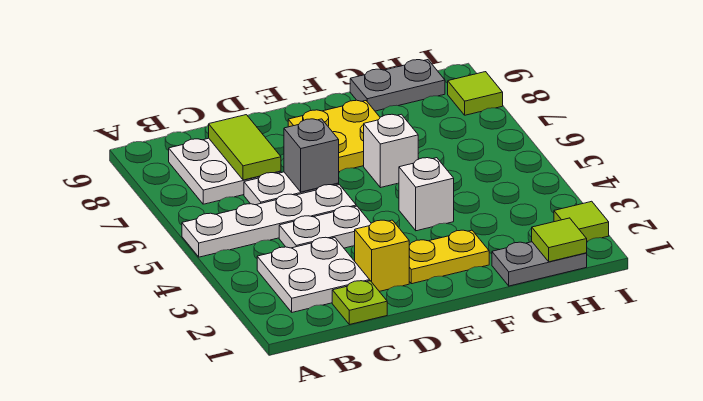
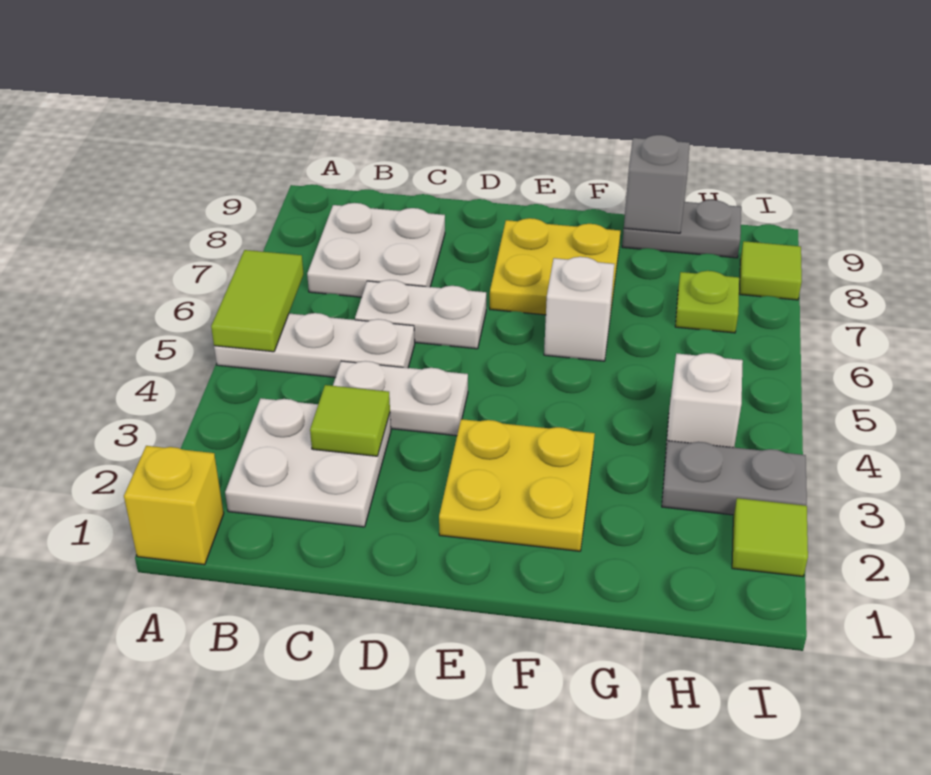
white 1x4 plate [182,185,356,257] -> white 1x3 plate [214,313,415,377]
lime 1x1 plate [332,281,387,325] -> lime 1x1 plate moved to [675,271,739,333]
lime 1x2 tile [209,115,281,180] -> lime 1x2 tile moved to [211,250,304,352]
yellow 1x1 brick [355,220,409,291] -> yellow 1x1 brick moved to [124,446,224,565]
grey 1x1 brick [284,119,339,192] -> grey 1x1 brick moved to [624,135,690,233]
yellow 1x2 plate [409,230,489,284] -> yellow 2x2 plate [439,419,595,551]
white 1x1 brick [399,158,454,231] -> white 1x1 brick moved to [666,353,743,450]
grey 1x2 plate [492,242,587,286] -> grey 1x2 plate moved to [662,441,807,515]
lime 1x1 tile [532,218,587,262] -> lime 1x1 tile moved to [310,385,390,456]

